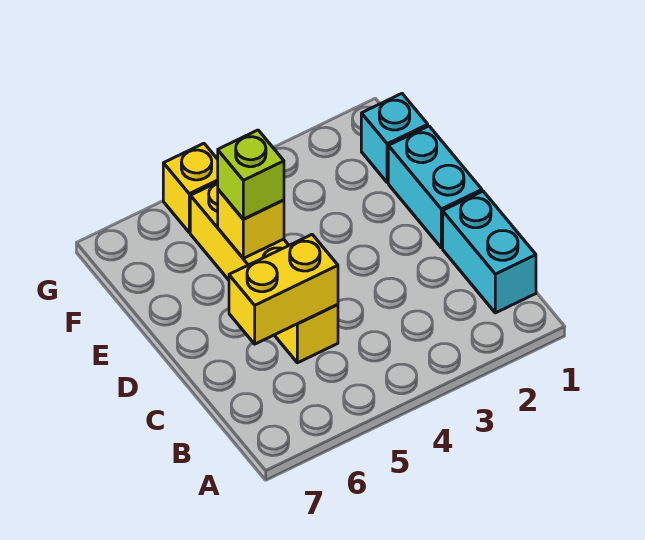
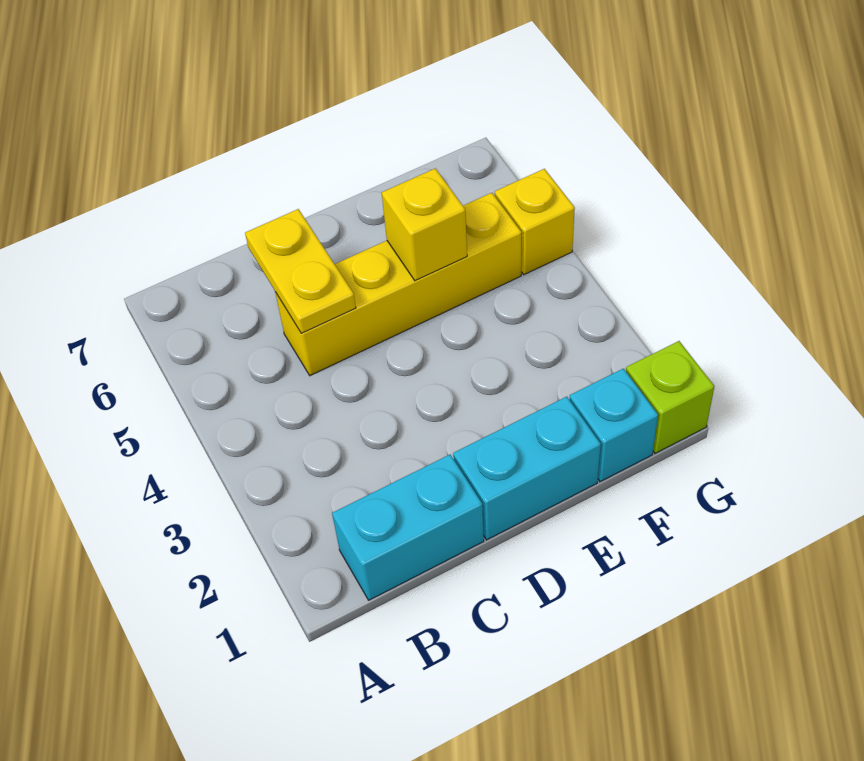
yellow 1x2 brick [229,235,338,344] -> yellow 1x2 plate [245,209,356,333]
lime 1x1 brick [218,130,284,219] -> lime 1x1 brick moved to [626,341,714,453]

